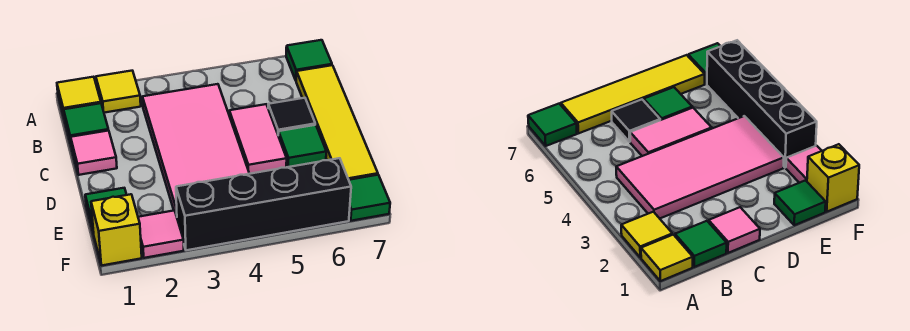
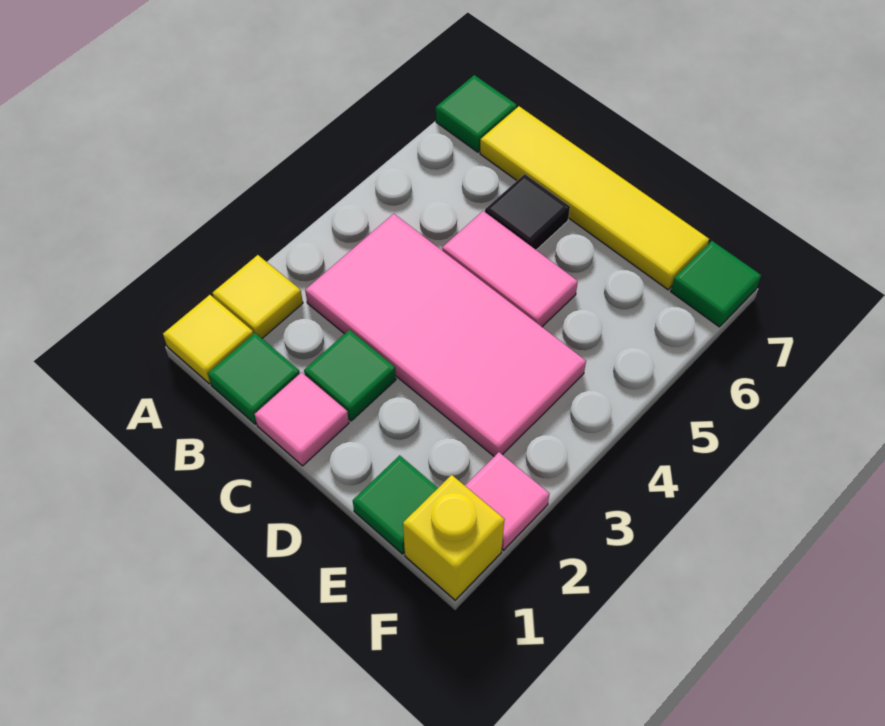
green 1x1 tile [278,125,326,167] -> green 1x1 tile moved to [304,330,396,421]
black 1x4 brick [176,158,351,250] -> none

